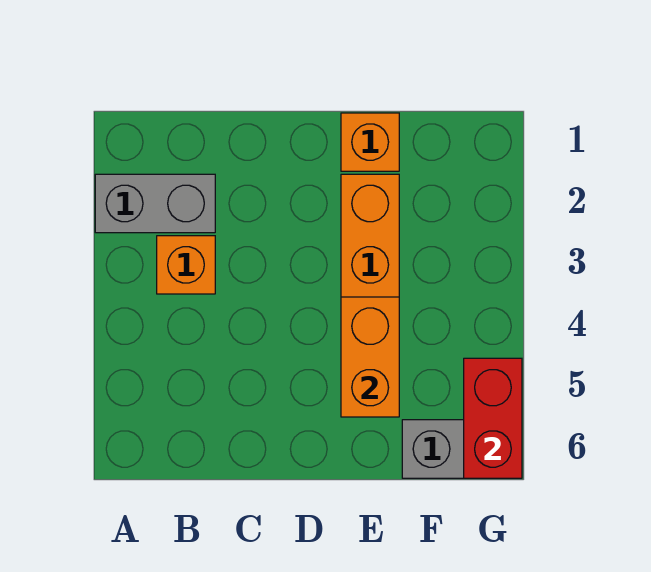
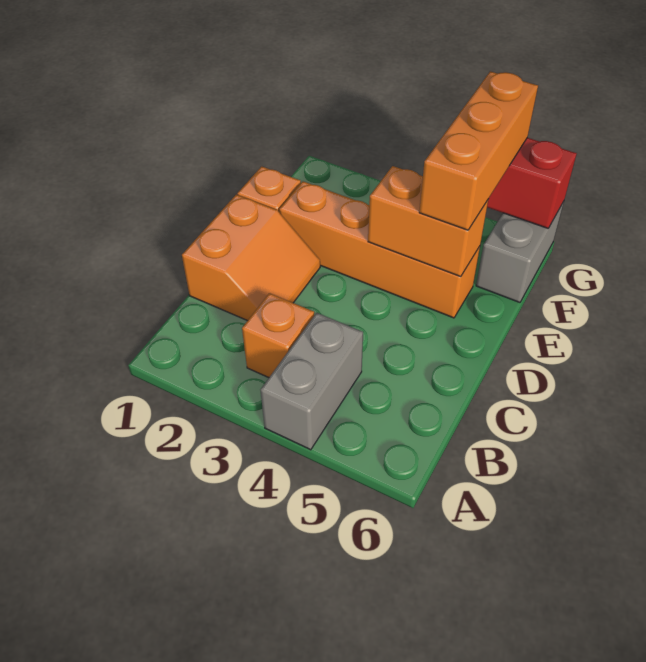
grey 1x2 brick [95,174,215,233] -> grey 1x2 brick moved to [261,313,363,450]
none -> orange 2x2 slope [182,195,320,321]
none -> orange 1x3 brick [419,71,538,230]

